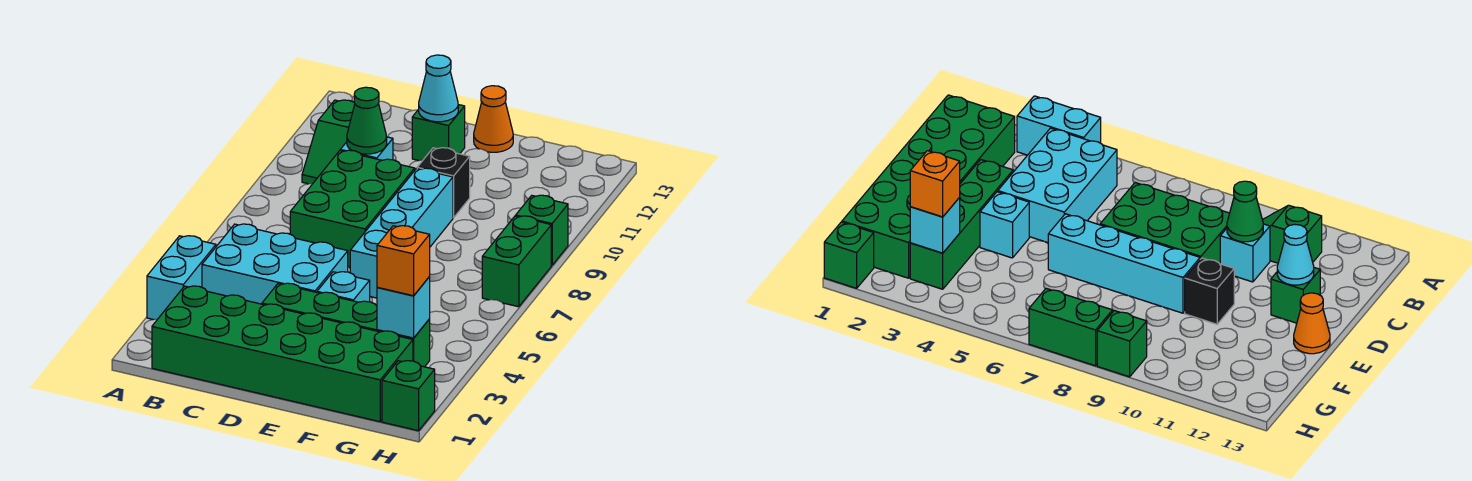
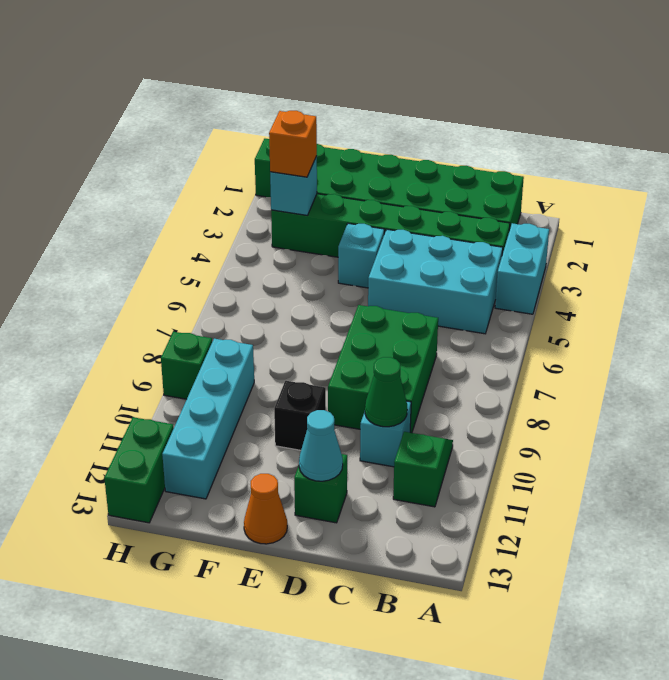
green 1x4 brick [262,283,430,367] -> green 1x6 brick [271,194,510,257]
cyan 1x4 brick [350,168,453,298] -> cyan 1x4 brick moved to [162,339,254,499]
green 1x2 brick [482,216,551,307] -> green 1x2 brick moved to [104,417,174,523]

